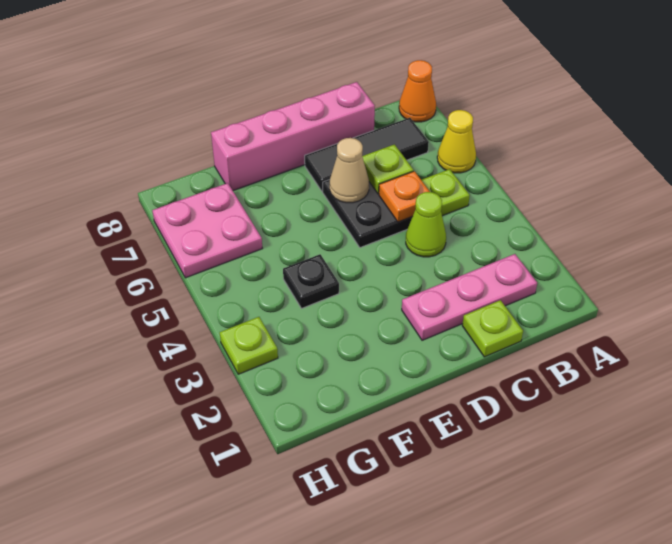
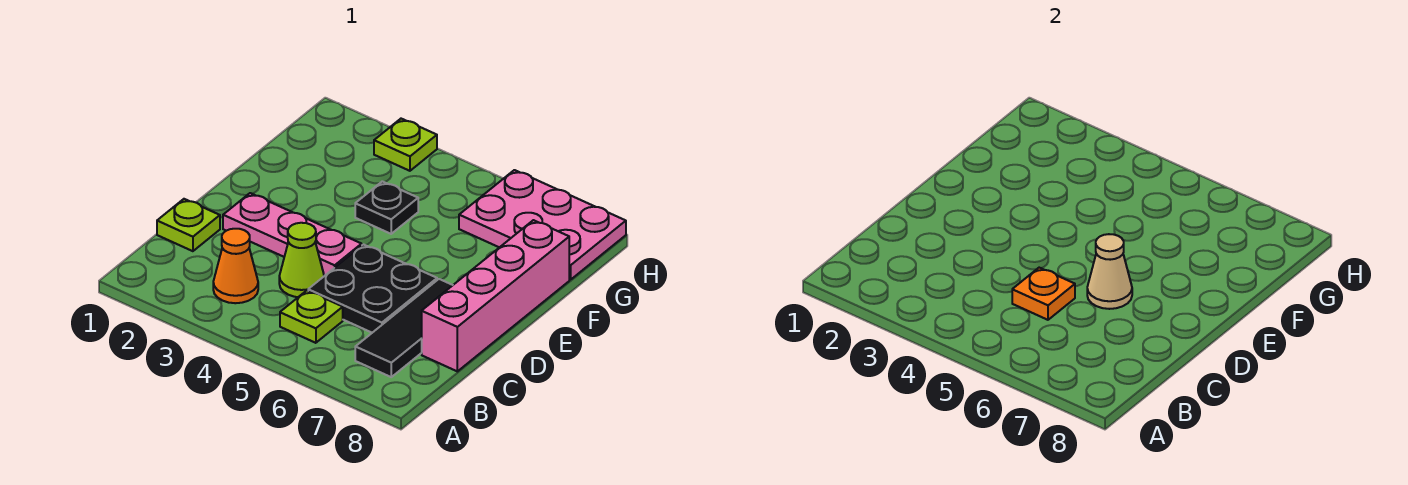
yellow 1x1 cone [437,110,476,173] -> none
orange 1x1 cone [399,60,436,122] -> orange 1x1 cone moved to [213,229,258,303]
pink 1x3 plate [402,254,537,340] -> pink 1x3 plate turned to [223,193,362,275]
lime 1x1 plate [362,144,414,194] -> none
pink 2x2 plate [152,183,262,278] -> pink 2x3 plate [459,170,626,280]

